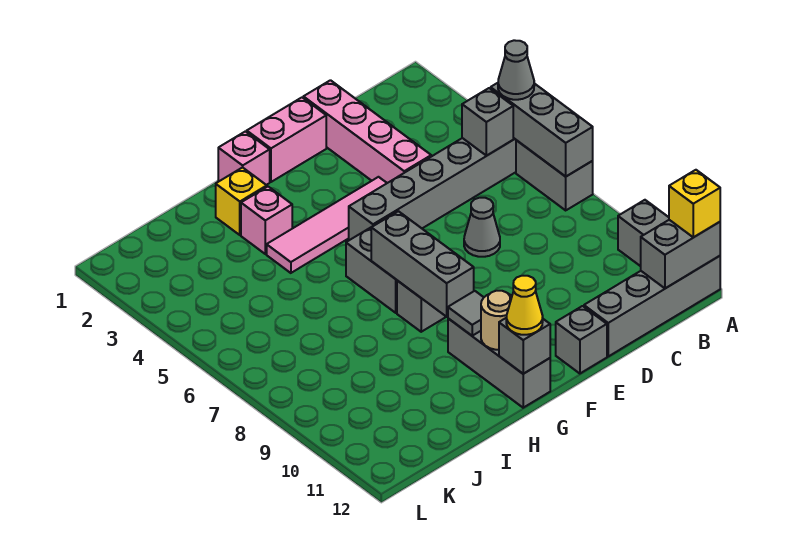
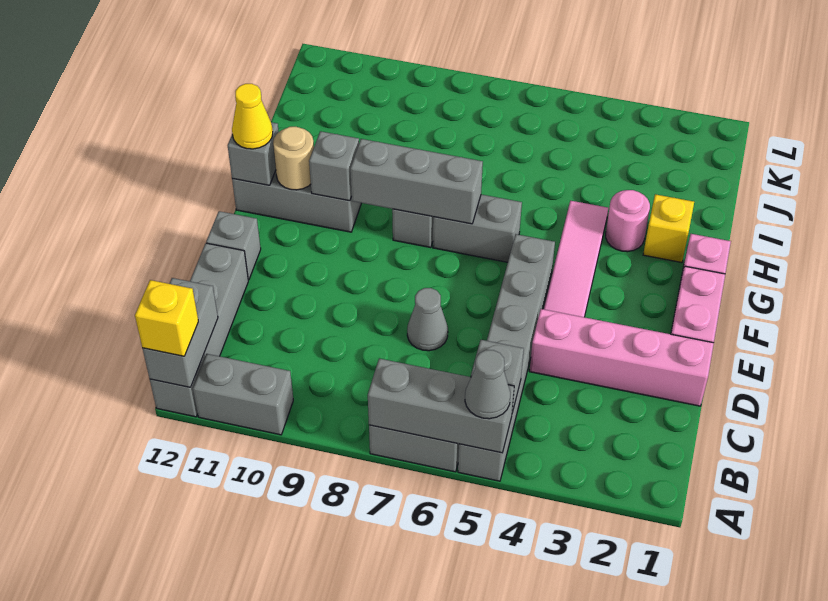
grey 1x1 tile [448,291,484,336] -> grey 1x1 brick [309,131,359,201]
pink 1x1 brick [241,187,292,254] -> pink 1x1 round brick [606,190,650,252]

